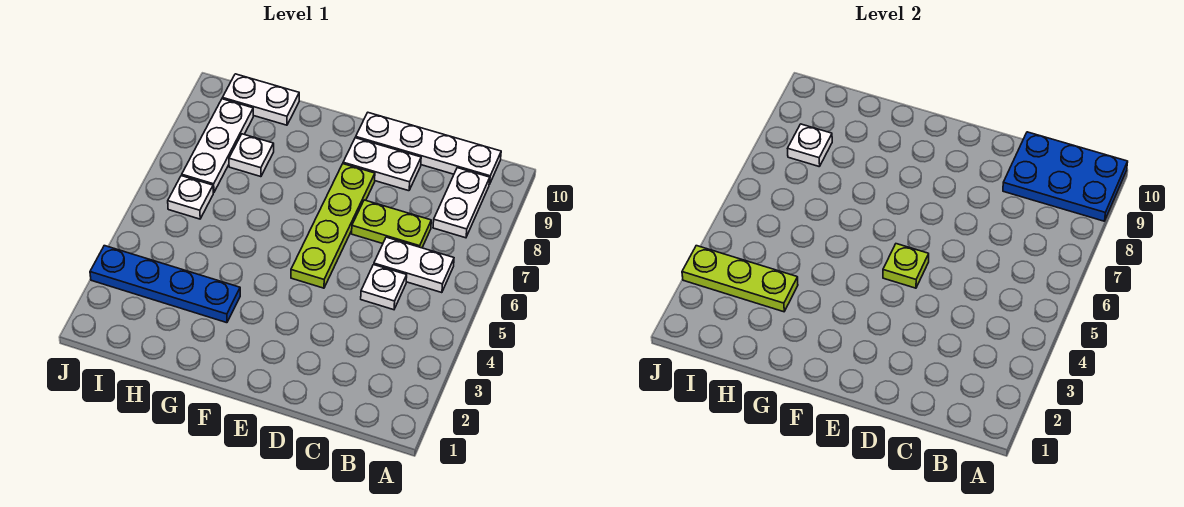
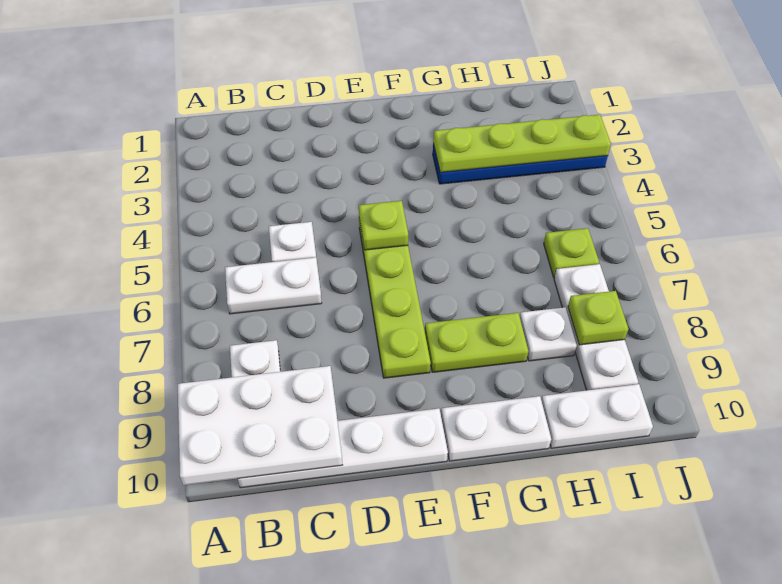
blue 2x3 plate [1003,132,1128,221] -> white 2x3 plate [178,366,342,485]
lime 1x2 plate [352,200,431,248] -> lime 1x2 plate moved to [425,313,528,372]
white 1x2 plate [343,138,421,191] -> white 1x2 plate moved to [441,396,551,461]
lime 1x3 plate [682,246,798,312] -> lime 1x4 plate [433,115,611,172]
white 1x1 plate [168,176,213,219] -> lime 1x1 plate [544,228,599,278]
white 1x1 plate [788,124,832,167] -> lime 1x1 plate [568,291,628,345]

